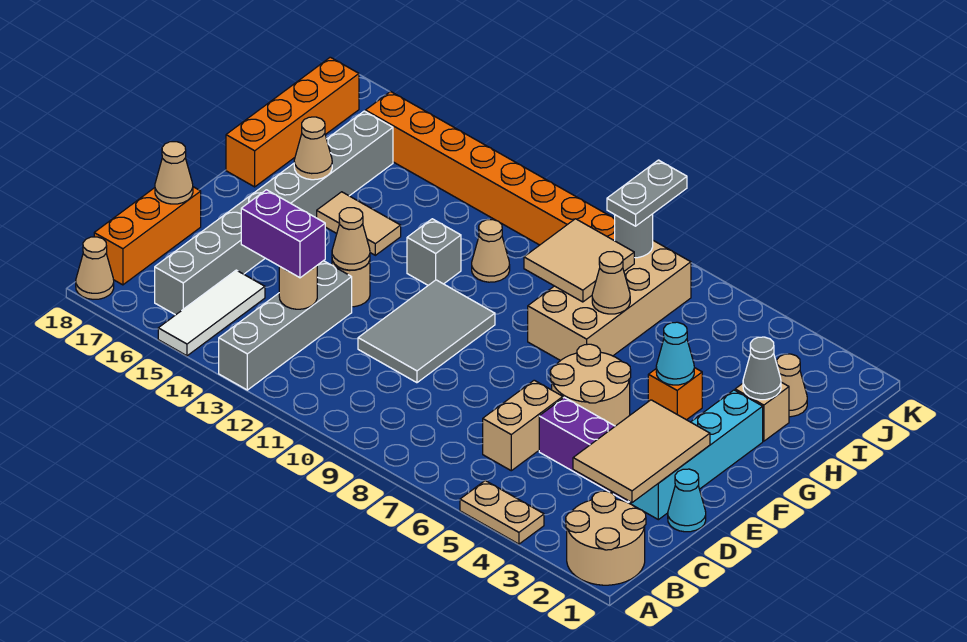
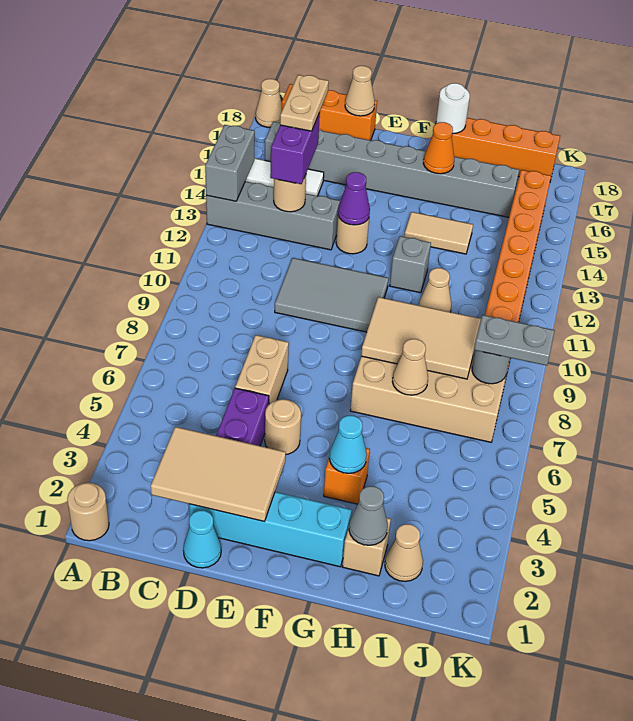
tan 2x2 round brick [566,491,646,585] -> tan 1x1 round brick [67,483,109,541]
tan 1x2 plate [460,480,544,544] -> tan 1x2 plate moved to [280,75,329,131]
none -> grey 1x2 brick [205,125,255,201]
tan 1x2 brick [483,380,563,471] -> tan 1x2 brick turned to [235,335,289,404]
tan 2x2 round brick [550,344,631,426] -> tan 1x1 round brick [265,399,301,454]
tan 1x1 cone [332,208,370,270] -> purple 1x1 cone [338,172,370,225]
tan 1x2 tile [317,192,401,255] -> tan 1x2 tile turned to [404,212,473,254]
tan 1x1 cone [294,117,332,180] -> orange 1x1 cone [423,122,454,174]
none -> white 1x1 round brick [436,83,470,134]
tan 2x2 tile [524,219,634,302] -> tan 2x3 tile [361,297,481,379]

